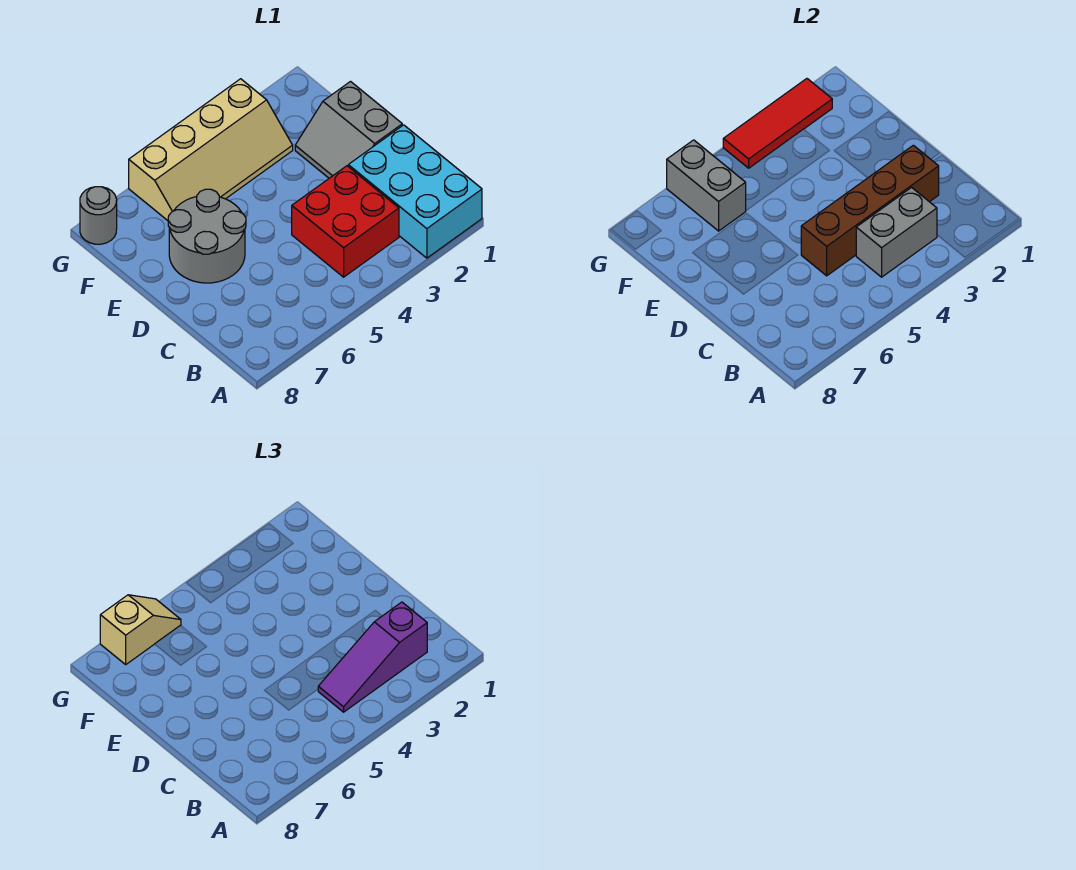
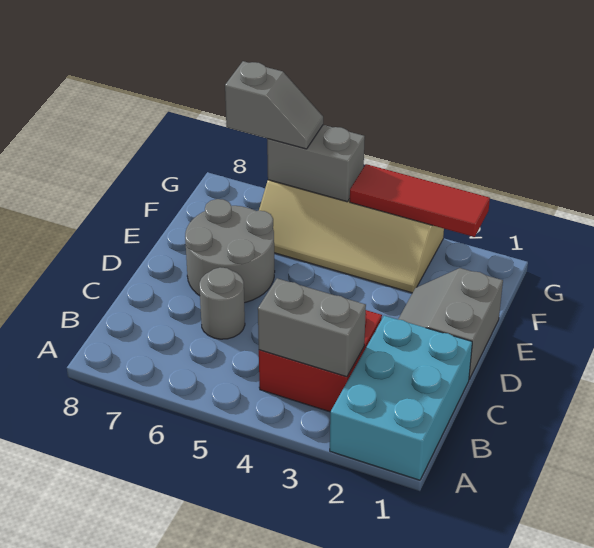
purple 1x3 slope [318,602,427,712] -> none
brown 1x4 brick [801,145,939,276] -> none
grey 1x2 brick [667,140,746,231] -> grey 1x2 brick turned to [267,125,365,202]
tan 1x2 slope [100,595,181,664] -> grey 1x2 slope [225,61,323,149]
grey 1x1 round brick [80,187,117,244] -> grey 1x1 round brick moved to [199,267,245,339]

